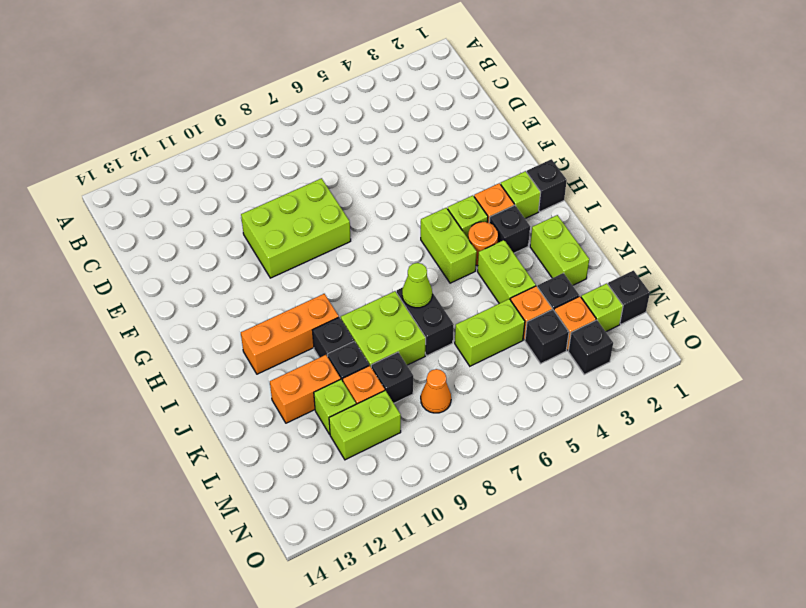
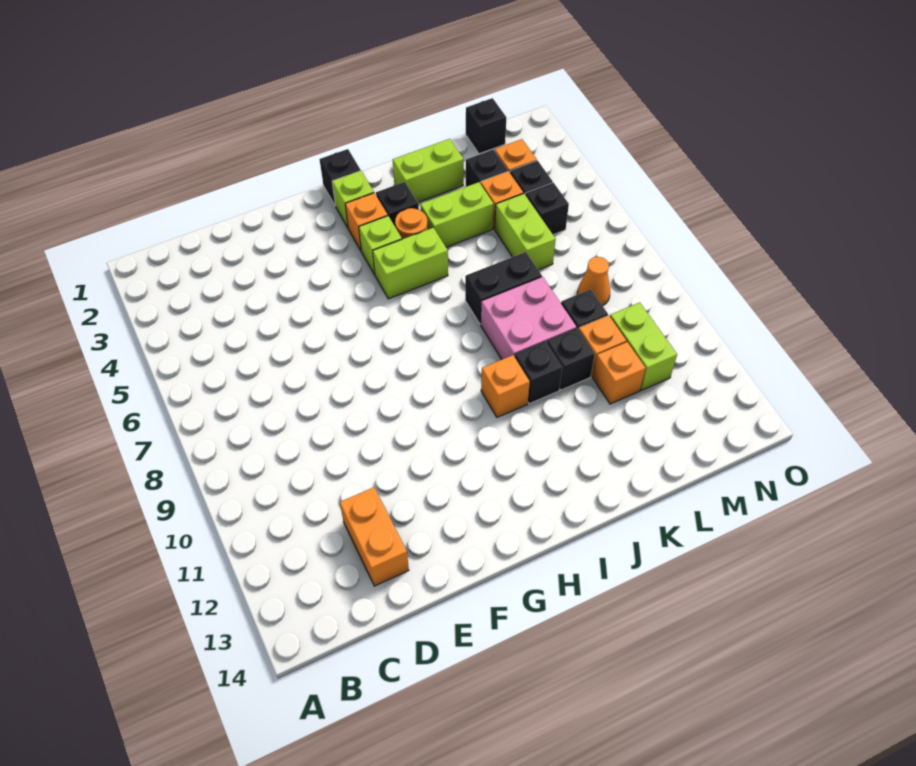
lime 2x3 brick [241,178,351,278] -> none
orange 1x3 brick [241,294,339,374] -> orange 1x1 brick [481,355,530,417]
lime 1x1 cone [402,263,432,308] -> none
lime 2x2 brick [341,291,426,366] -> pink 2x2 brick [481,277,577,359]
orange 1x2 brick [270,355,341,423] -> orange 1x2 brick moved to [340,487,409,586]
lime 1x1 brick [314,380,356,434] -> orange 1x1 brick [593,342,646,404]
lime 1x1 brick [581,283,623,332] -> none
black 1x1 brick [568,320,613,374] -> black 1x1 brick moved to [525,183,569,235]

